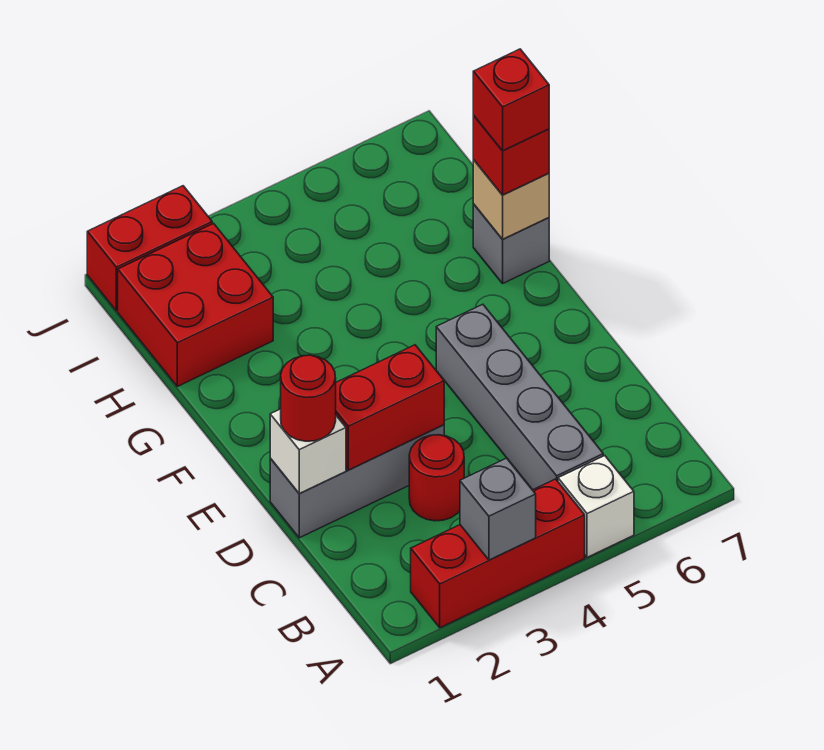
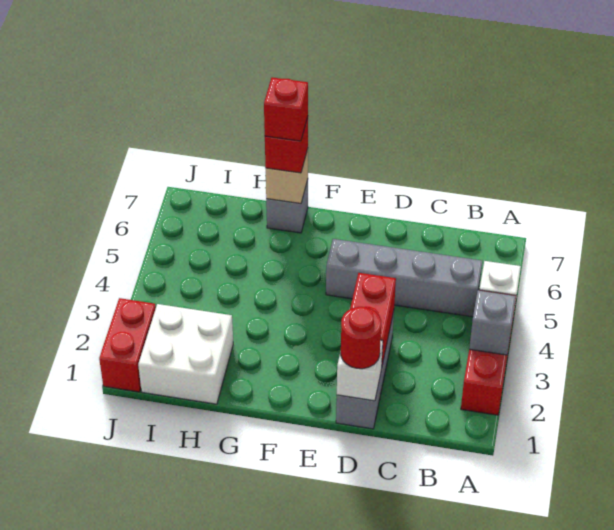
red 1x1 round brick [409,435,464,521] -> none
red 2x2 brick [118,223,273,386] -> white 2x2 brick [138,304,233,404]

